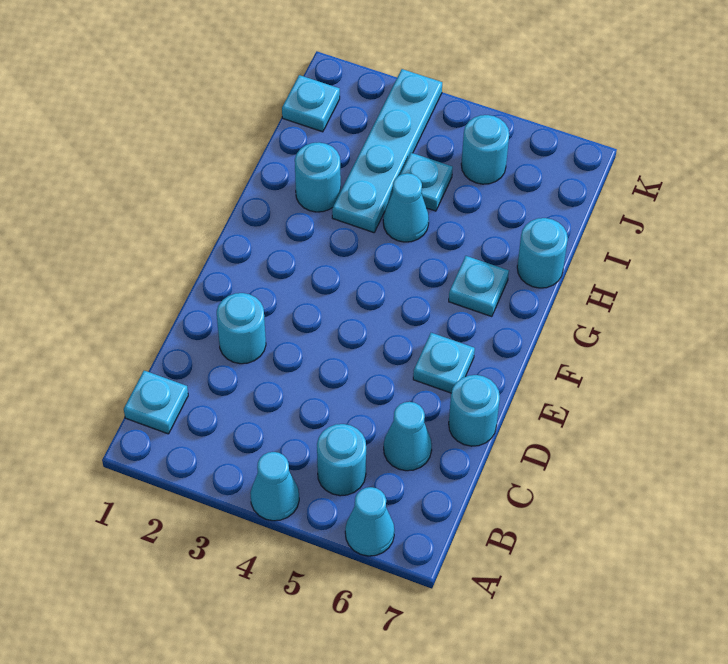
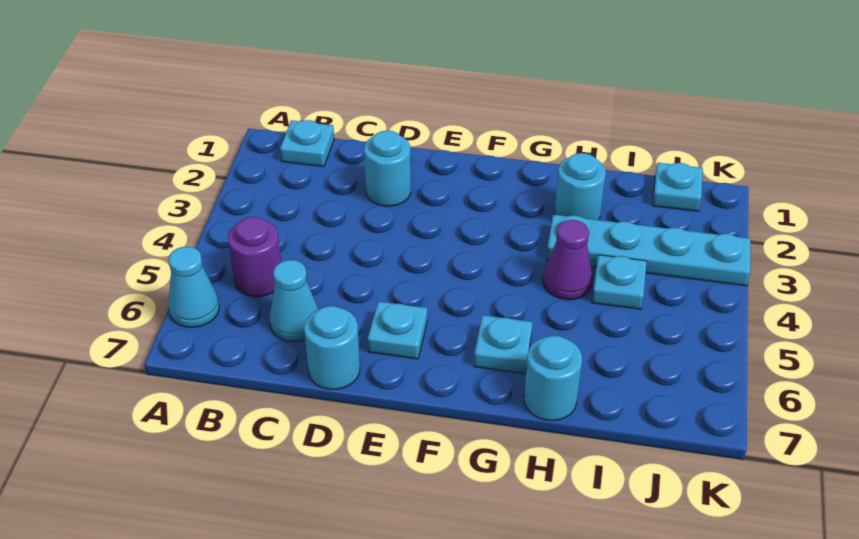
cyan 1x1 cone [250,452,299,521] -> none
cyan 1x1 round brick [317,424,366,496] -> purple 1x1 round brick [228,217,281,297]
cyan 1x1 cone [383,173,429,242] -> purple 1x1 cone [543,220,592,300]
cyan 1x1 round brick [461,115,509,184] -> none

